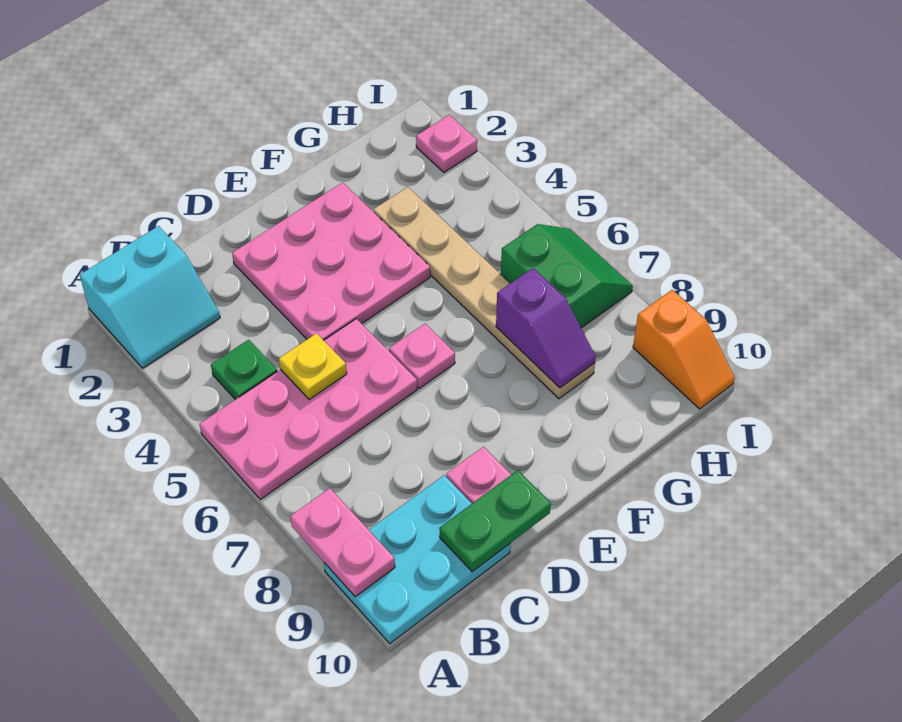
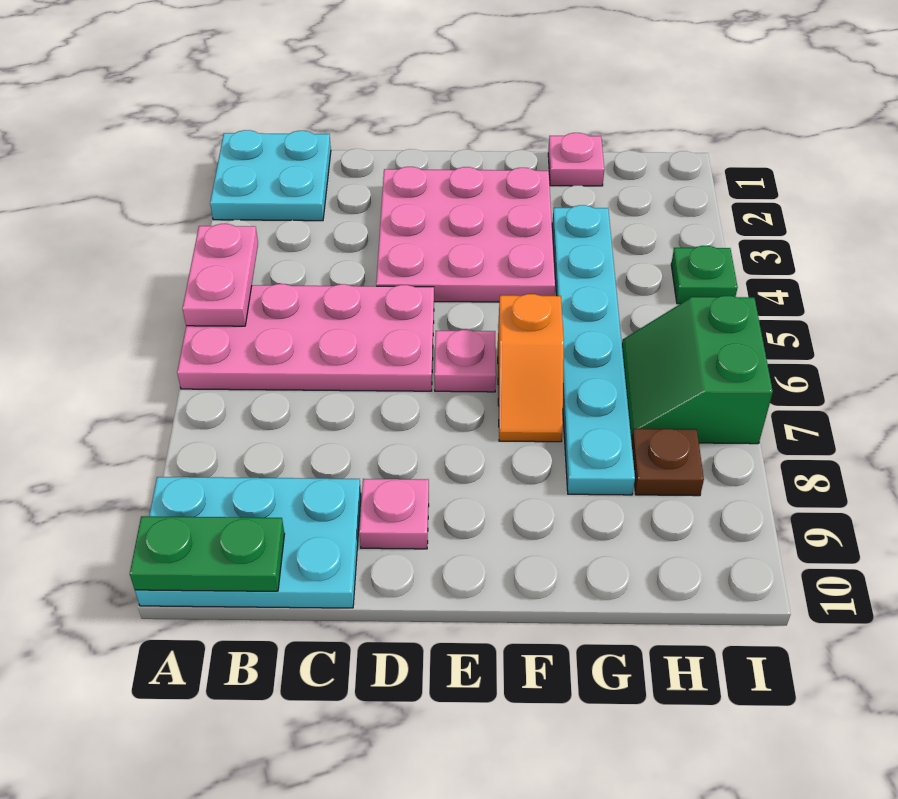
cyan 2x2 slope [80,226,220,368] -> cyan 2x2 plate [210,130,331,221]
pink 1x2 plate [290,488,395,597] -> pink 1x2 plate moved to [183,224,258,326]
green 1x1 plate [211,340,277,400] -> green 1x1 plate moved to [671,246,738,304]
yellow 1x1 plate [279,333,347,400] -> none
green 1x2 plate [440,470,551,572] -> green 1x2 plate moved to [130,516,284,591]
tan 1x6 plate [373,187,595,399] -> cyan 1x6 plate [552,205,635,495]
purple 1x2 slope [496,268,596,388] -> none
green 2x2 slope [501,224,633,328] -> green 2x2 slope turned to [622,296,773,444]
none -> brown 1x1 plate [631,429,704,496]
pink 1x1 plate [416,115,477,172] -> pink 1x1 plate moved to [548,133,604,186]
orange 1x2 slope [633,290,735,409] -> orange 1x2 slope moved to [498,294,564,442]

